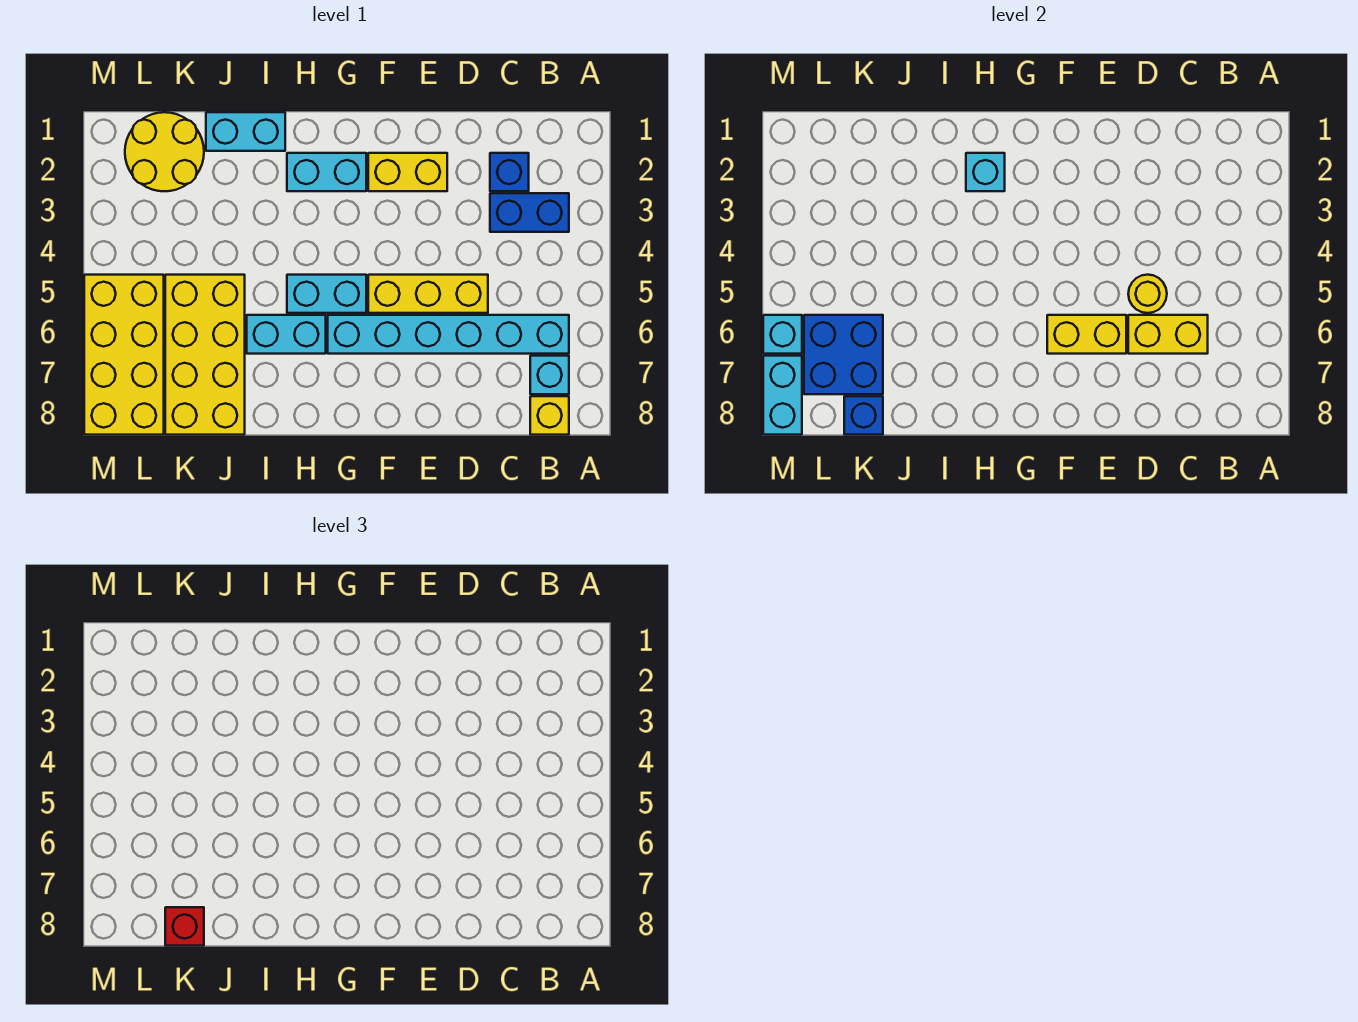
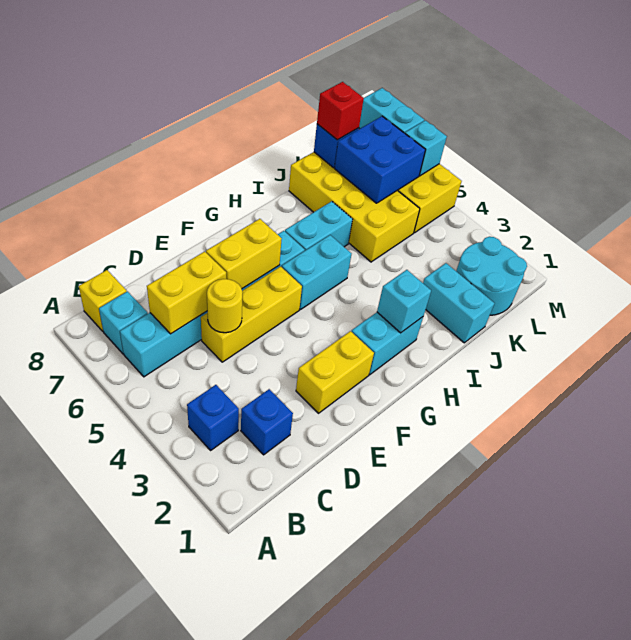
blue 1x2 brick [490,193,569,232] -> blue 1x1 brick [187,385,239,450]
cyan 1x2 brick [206,112,285,151] -> cyan 1x2 brick turned to [423,263,494,343]
yellow 2x2 round brick [125,112,204,191] -> cyan 2x2 round brick [456,237,527,315]

